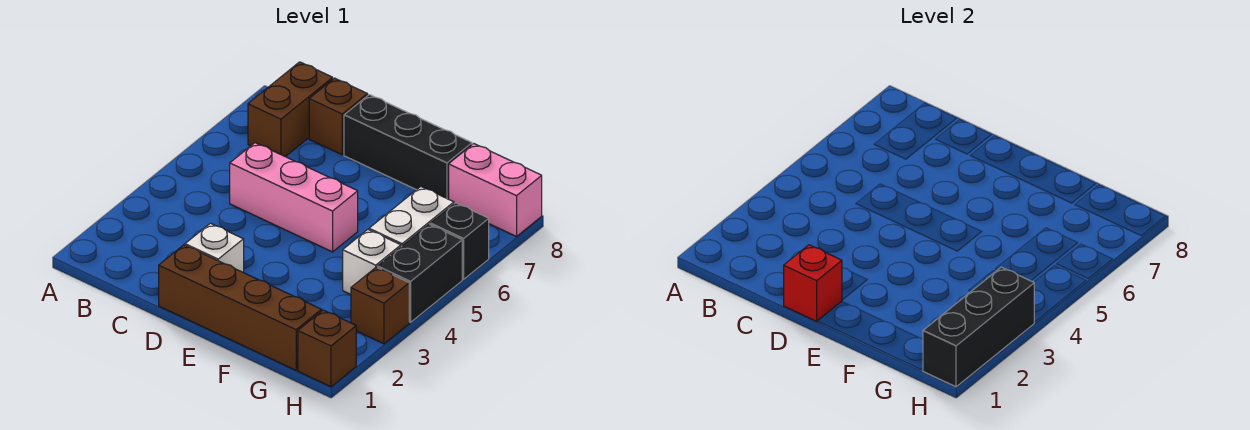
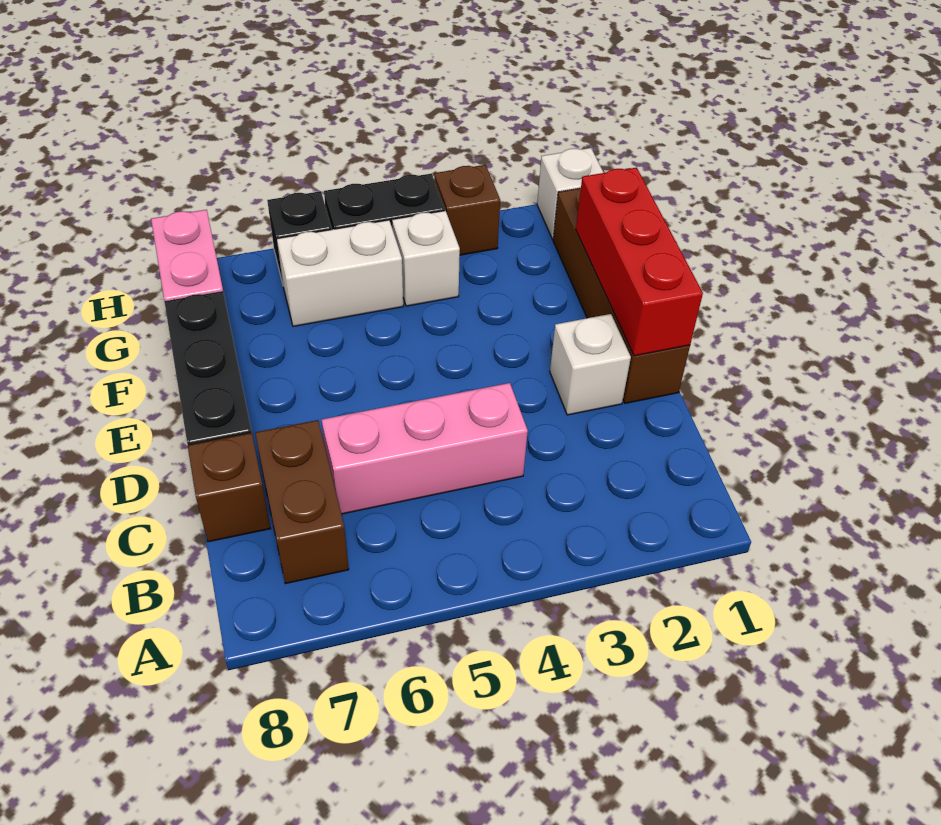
brown 1x2 brick [248,62,333,157] -> brown 1x2 brick turned to [255,420,349,584]
pink 1x3 brick [230,143,358,252] -> pink 1x3 brick turned to [322,383,528,514]
red 1x1 brick [784,245,842,321] -> red 1x3 brick [576,168,703,356]
brown 1x1 brick [298,310,356,387] -> white 1x1 brick [537,148,604,239]
black 1x3 brick [923,267,1034,387] -> none

